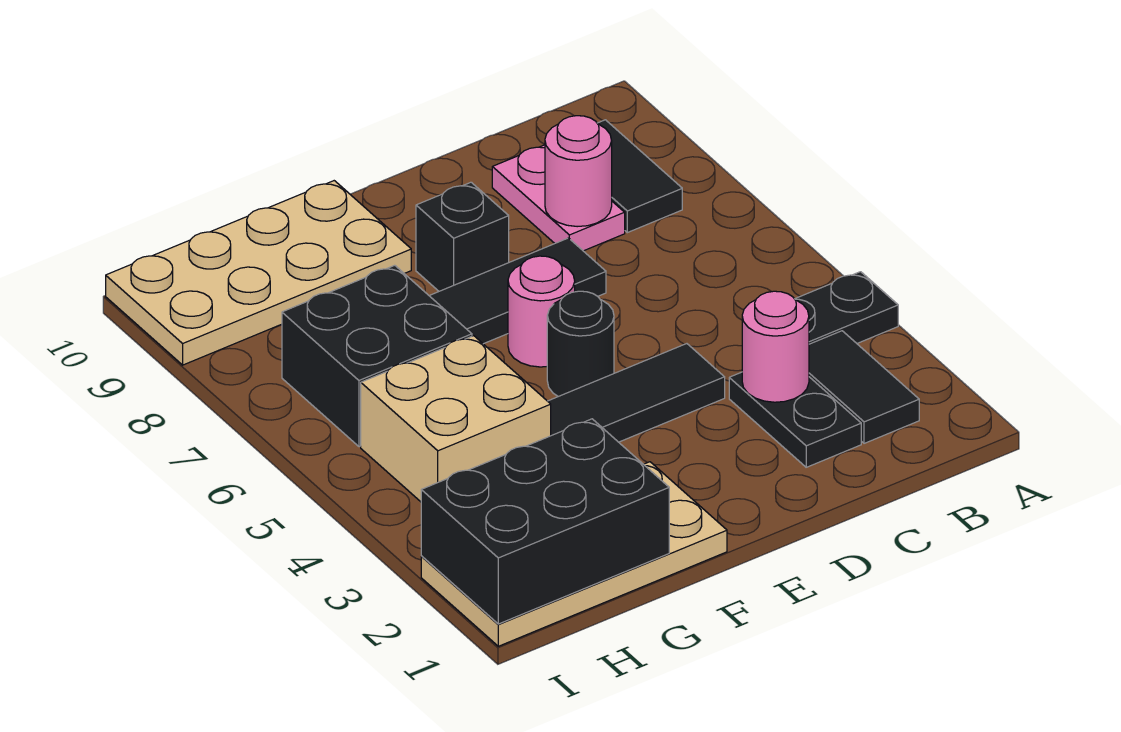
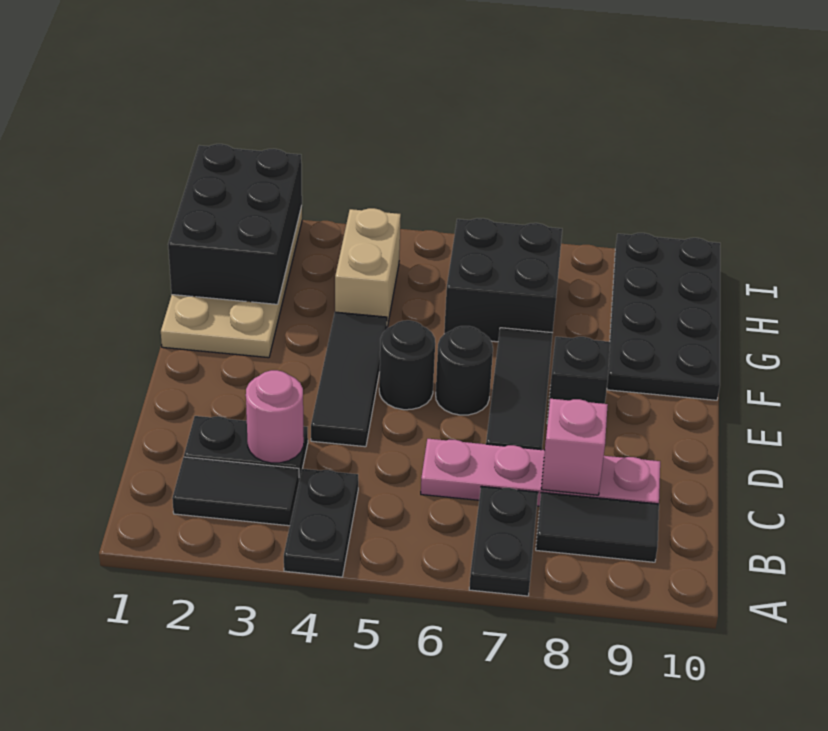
none -> black 1x2 plate [469,486,538,596]
pink 1x2 plate [492,145,625,251] -> pink 1x4 plate [421,439,660,506]
pink 1x1 round brick [545,116,612,227] -> pink 1x1 brick [541,399,608,495]
pink 1x1 round brick [508,256,575,367] -> black 1x1 round brick [436,326,493,415]
tan 2x4 plate [106,181,411,365] -> black 2x4 plate [607,233,720,400]
tan 2x2 brick [361,336,551,502] -> tan 1x2 brick [335,208,401,328]

